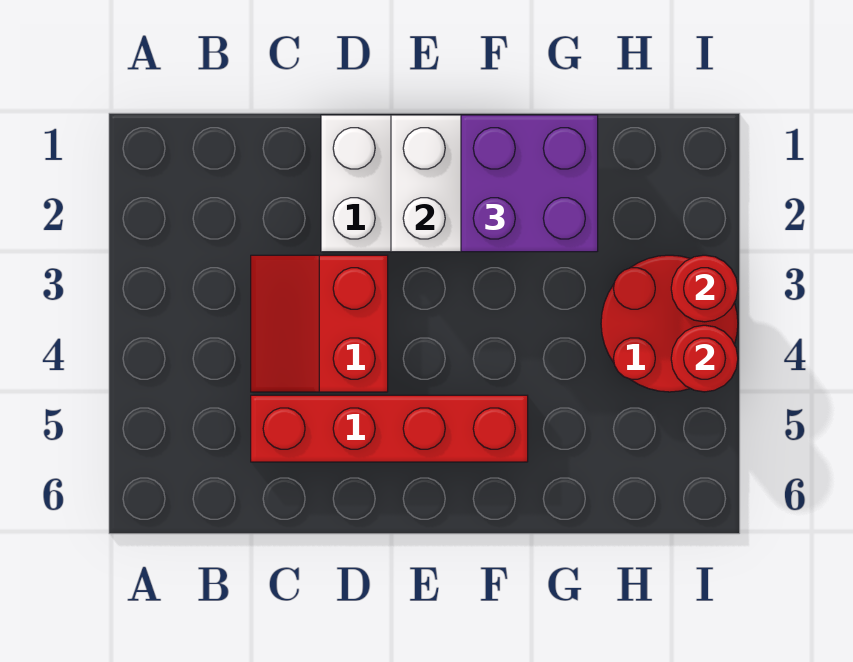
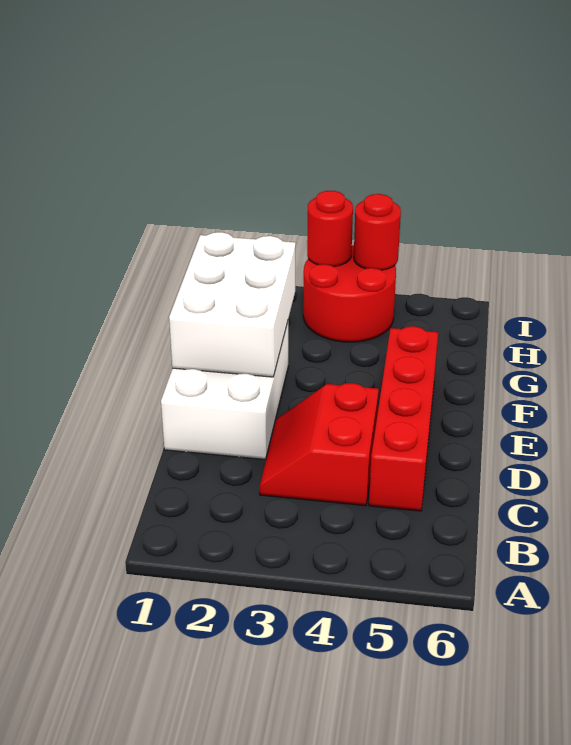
red 2x2 slope [251,255,388,392] -> red 2x2 slope turned to [260,383,379,506]
purple 2x2 brick [461,115,598,252] -> none

